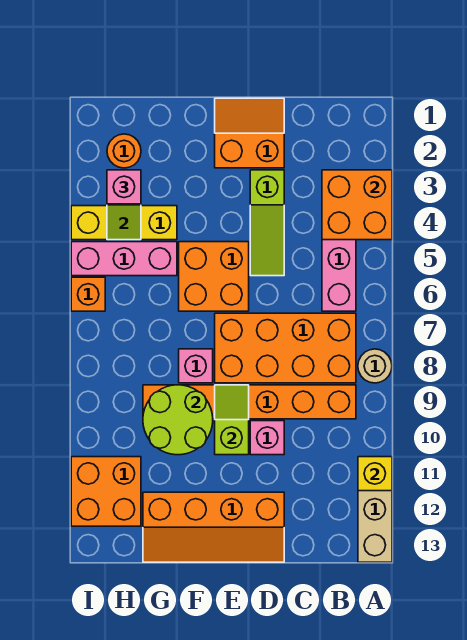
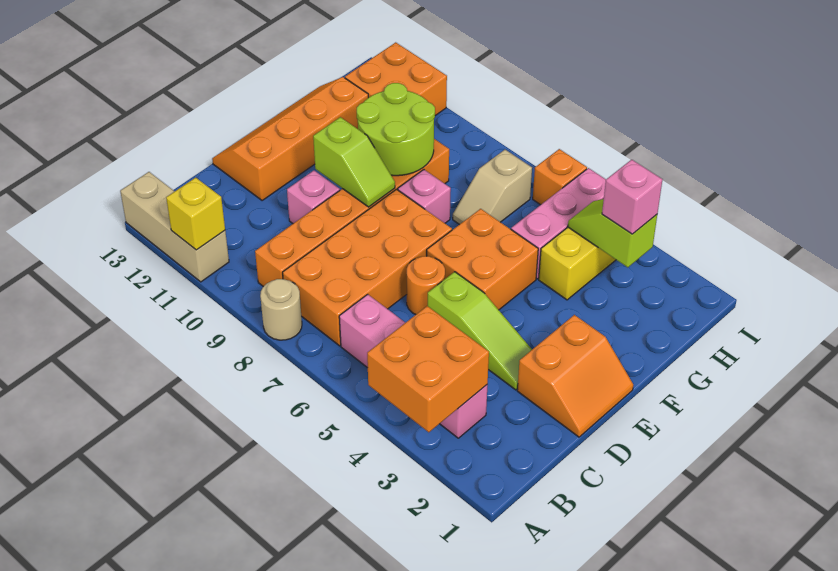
lime 1x3 slope [250,170,284,276] -> lime 1x3 slope turned to [428,272,532,390]
none -> tan 1x2 slope [453,150,532,225]
orange 1x1 round brick [107,134,141,168] -> orange 1x1 round brick moved to [407,256,445,315]

